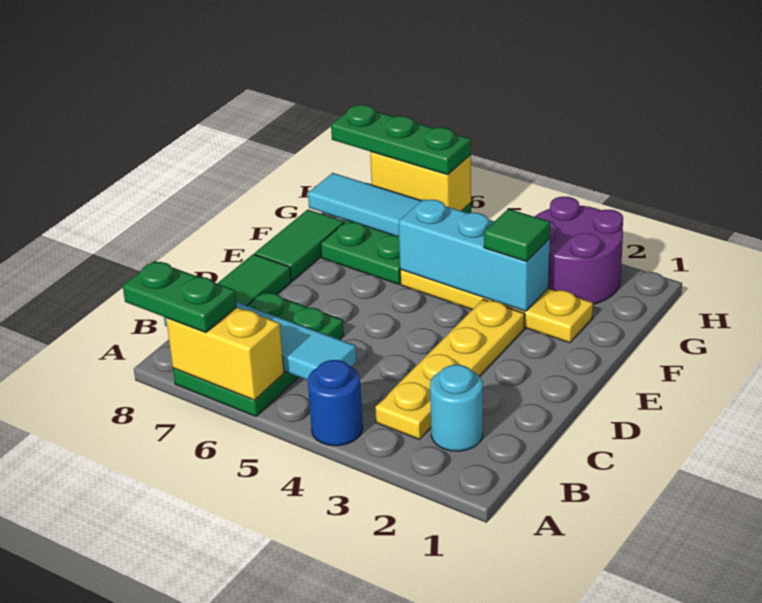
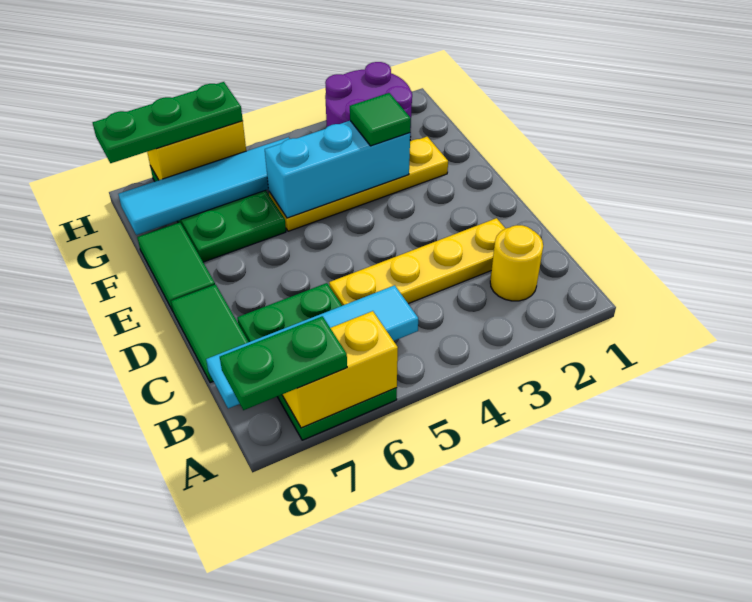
blue 1x1 round brick [308,360,363,446] -> none
cyan 1x1 round brick [430,365,483,451] -> yellow 1x1 round brick [490,225,543,301]
yellow 1x4 plate [375,299,525,439] -> yellow 1x4 plate turned to [329,218,506,306]

